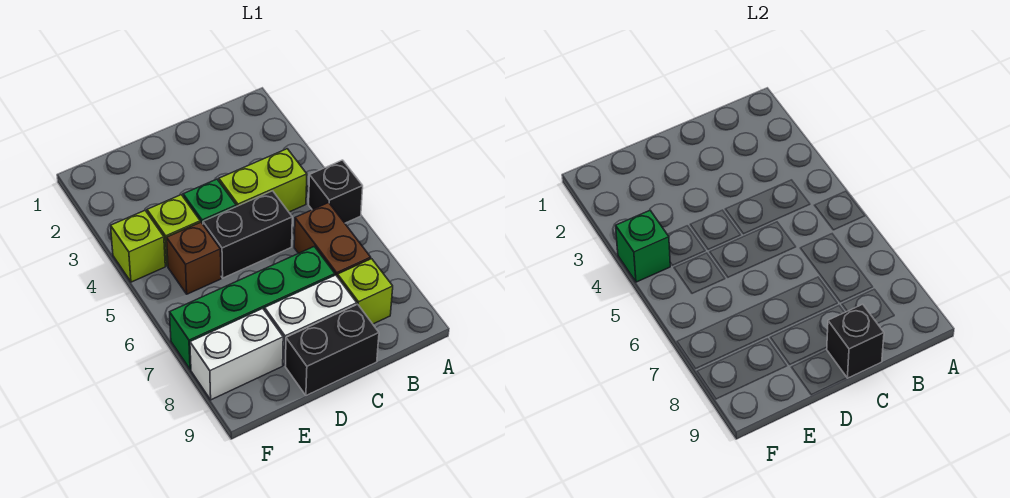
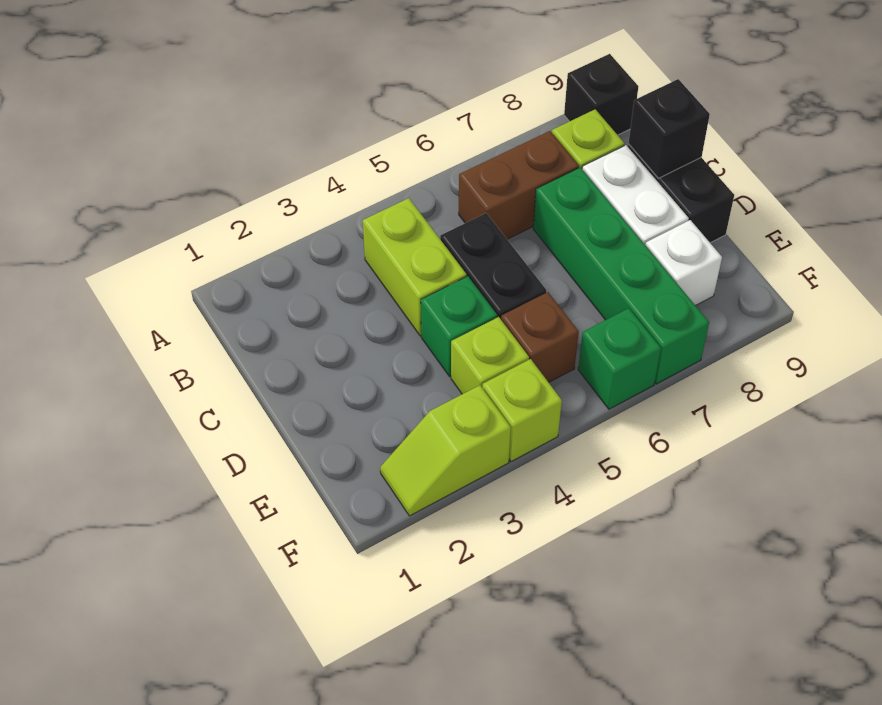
black 1x1 brick [309,160,363,223] -> black 1x1 brick moved to [564,54,638,135]
white 1x2 brick [190,309,283,400] -> white 1x1 brick [645,220,722,306]
none -> lime 1x2 slope [380,385,511,516]
green 1x1 brick [616,211,670,282] -> green 1x1 brick moved to [578,308,661,409]

